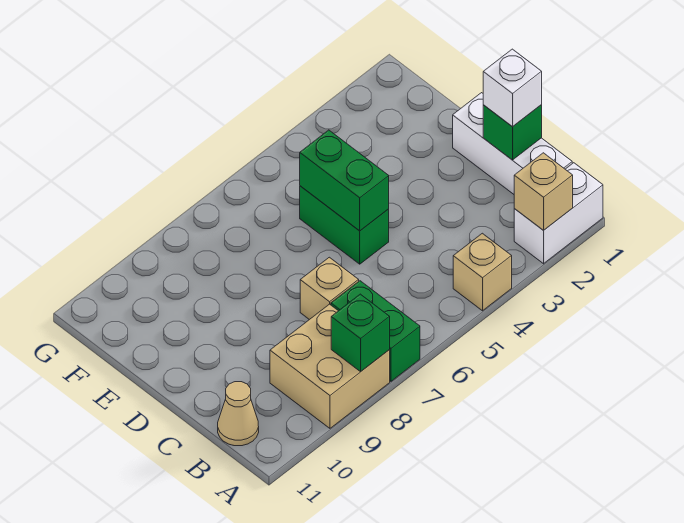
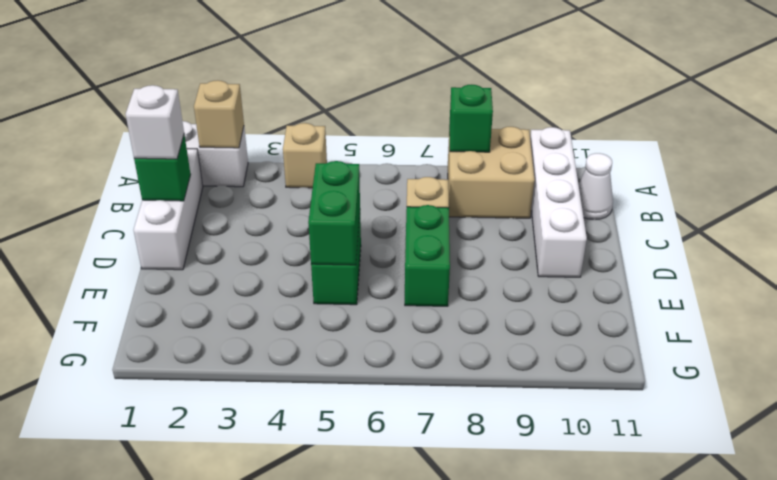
green 1x2 brick [331,281,420,381] -> green 1x2 brick moved to [405,205,450,306]
none -> white 1x4 brick [530,127,587,277]
tan 1x1 cone [218,382,259,446] -> white 1x1 cone [579,153,613,220]

